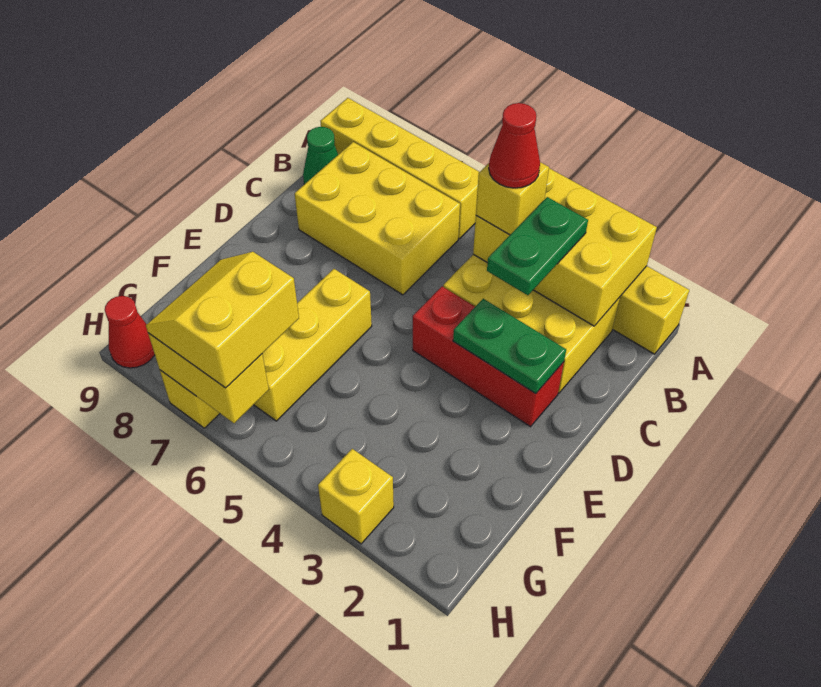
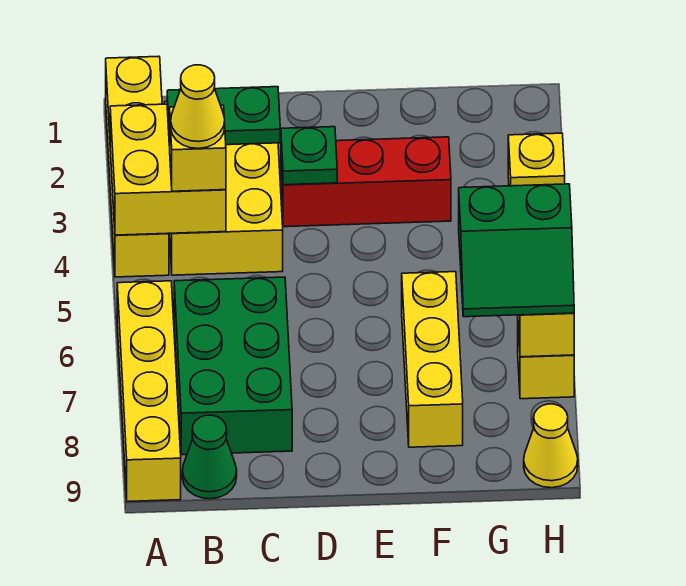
yellow 2x3 brick [473,168,657,326] -> yellow 2x2 brick [110,104,226,235]
red 1x1 cone [489,103,540,188] -> yellow 1x1 cone [171,65,225,149]
yellow 2x3 brick [295,142,460,295] -> green 2x3 brick [174,277,292,455]
red 1x3 brick [413,286,564,427] -> red 1x3 brick turned to [281,137,451,227]
green 1x2 plate [453,299,566,393] -> green 1x1 plate [281,127,337,185]
yellow 1x3 brick [254,269,372,421] -> yellow 1x3 brick turned to [402,272,463,447]
yellow 2x2 slope [146,252,299,388] -> green 2x2 slope [459,184,574,317]
red 1x1 cone [105,296,155,368] -> yellow 1x1 cone [524,404,578,488]

